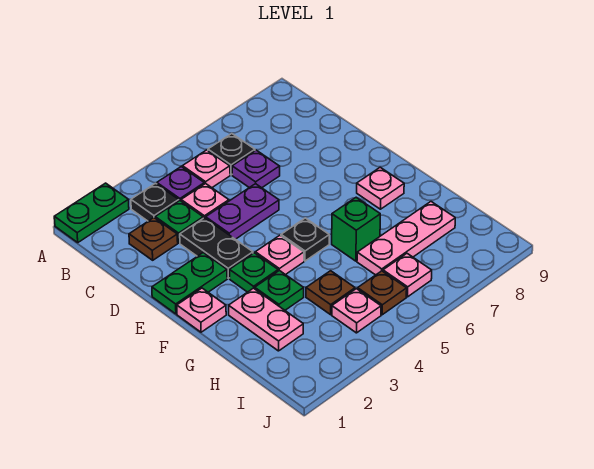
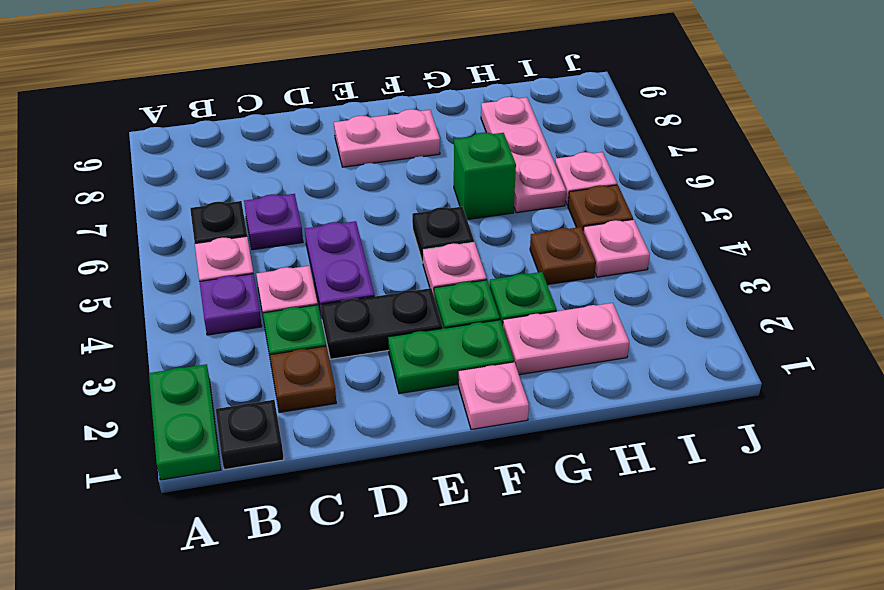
black 1x1 plate [131,183,179,221] -> black 1x1 plate moved to [216,400,284,470]
green 1x2 plate [152,253,227,314] -> green 1x2 plate turned to [388,320,514,394]
pink 1x1 plate [357,167,404,209] -> pink 1x2 plate [334,109,440,167]

